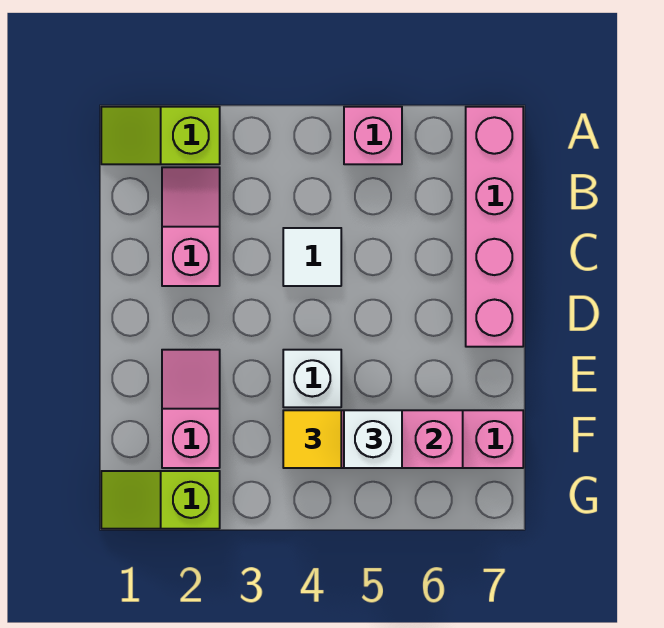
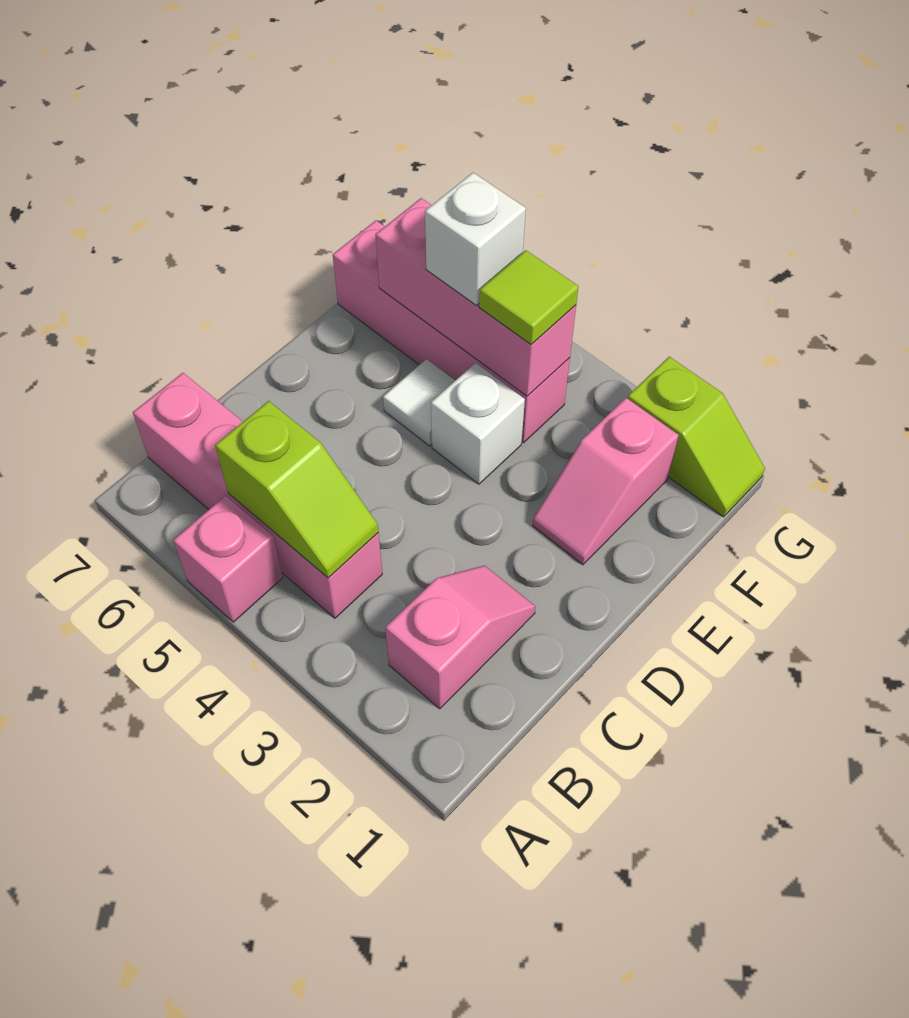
lime 1x2 slope [101,107,220,164] -> lime 1x2 slope moved to [215,401,378,578]
pink 1x4 brick [466,107,523,347] -> pink 1x4 brick turned to [133,373,382,618]
pink 1x2 slope [162,167,220,286] -> pink 1x2 slope turned to [385,565,536,709]
white 1x1 tile [283,228,341,286] -> white 1x1 tile moved to [383,359,455,446]
yellow 1x1 tile [283,410,341,468] -> lime 1x1 tile [479,250,579,345]

